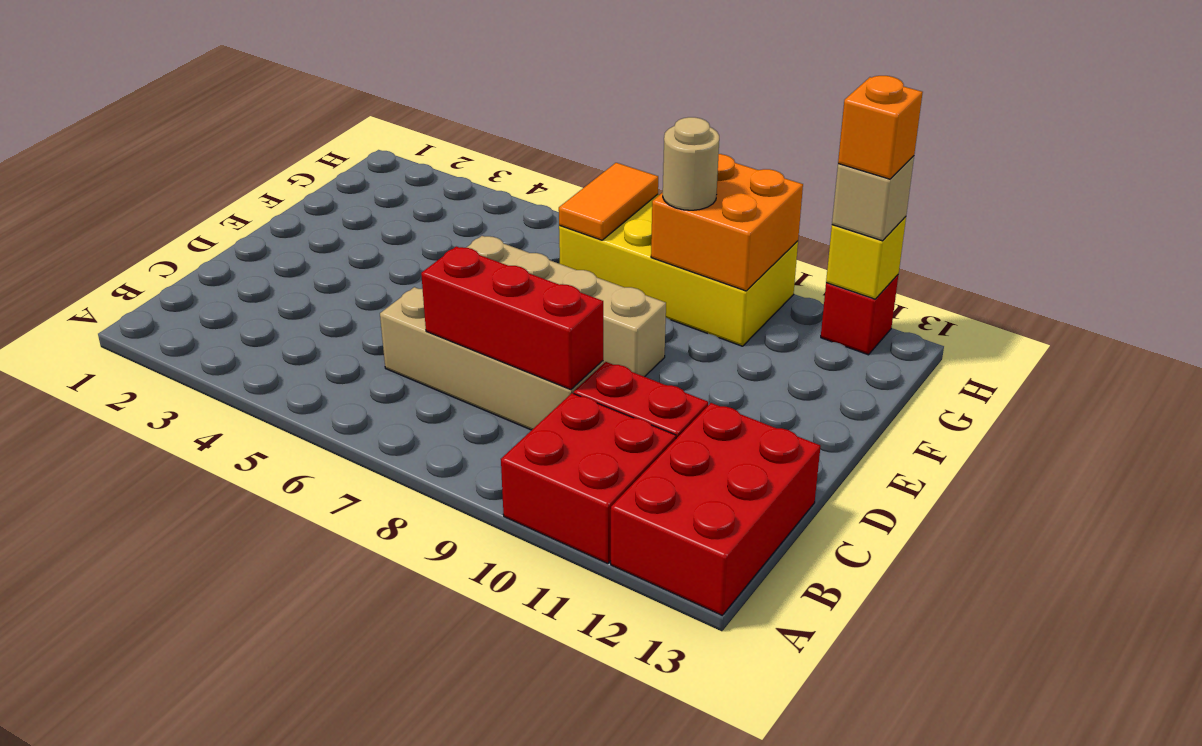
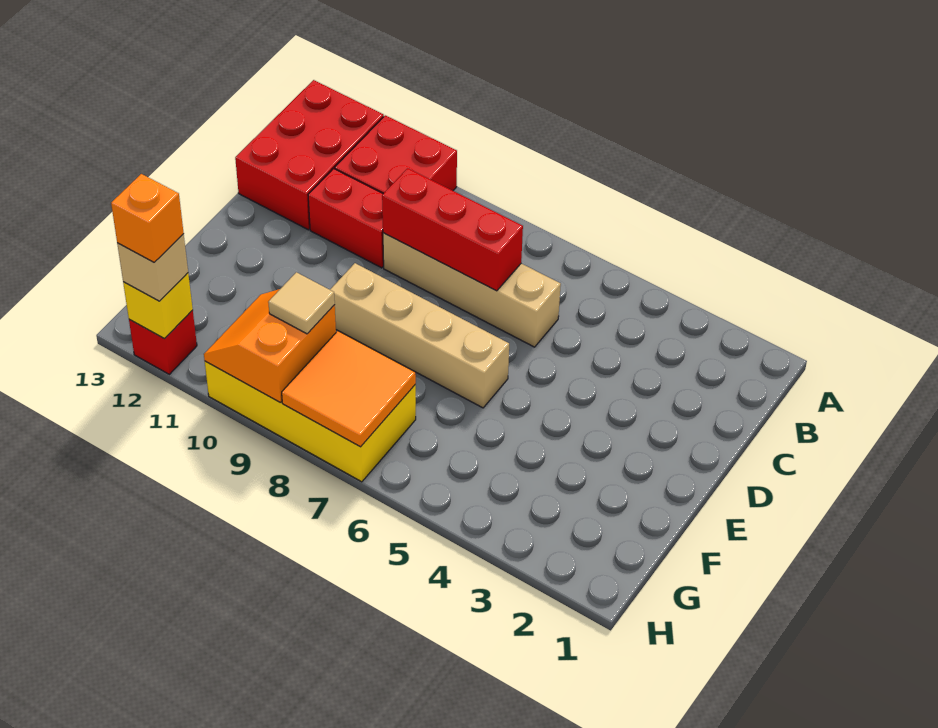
orange 1x2 tile [559,163,658,240] -> orange 2x2 tile [282,331,416,447]
orange 2x2 brick [651,154,803,291] -> orange 2x2 slope [204,289,336,403]
tan 1x1 round brick [663,117,719,210] -> tan 1x1 tile [268,272,335,334]

